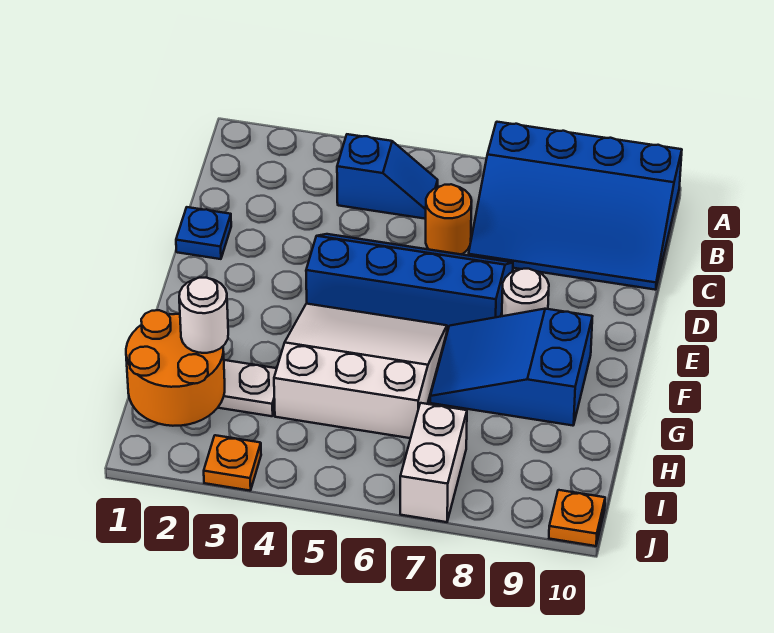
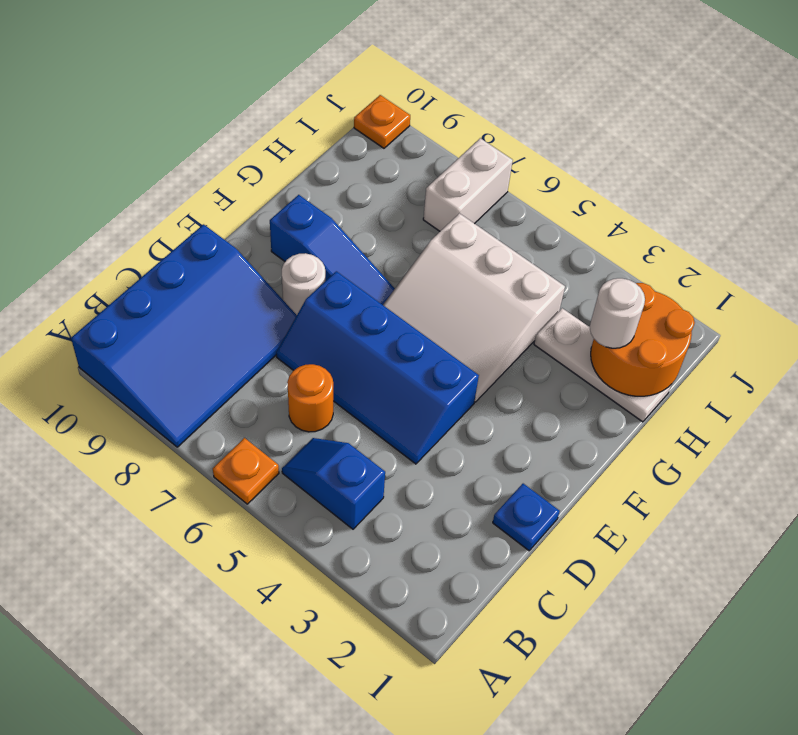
blue 3x4 slope [468,122,682,290] -> blue 3x4 slope turned to [71,224,297,447]
blue 2x3 slope [430,309,592,426] -> blue 1x3 slope [270,195,395,305]
orange 1x1 plate [204,435,261,491] -> orange 1x1 plate moved to [213,438,279,504]

